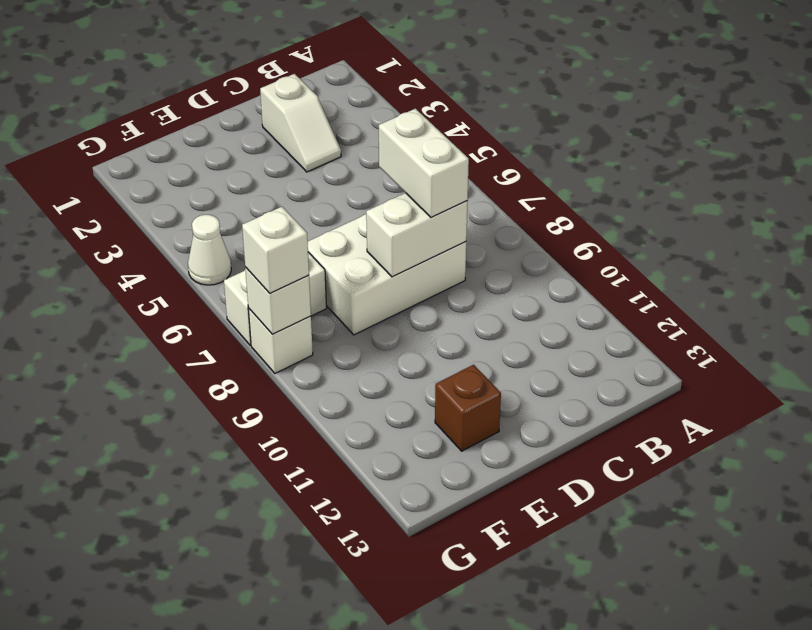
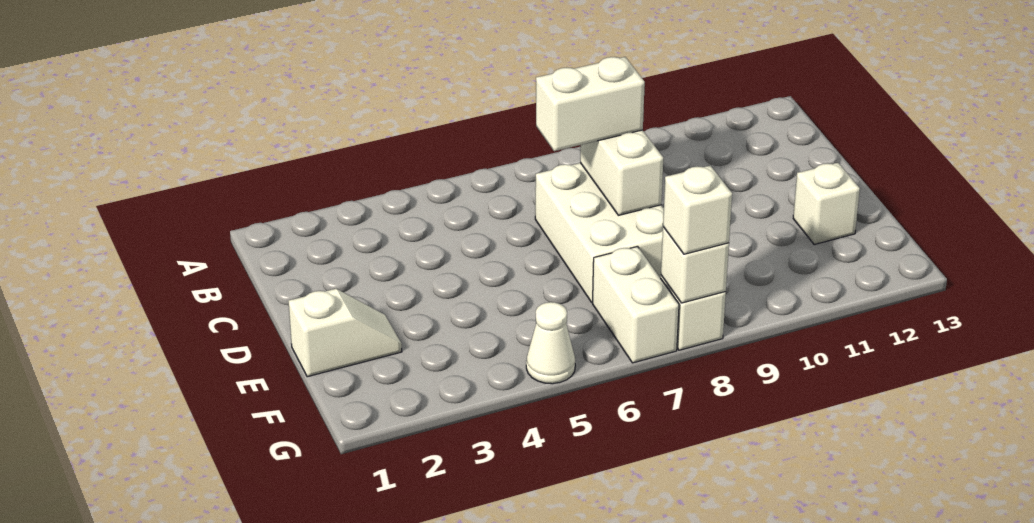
white 1x2 slope [260,74,341,172] -> white 1x2 slope moved to [288,289,402,377]
brown 1x1 brick [435,365,501,451] -> white 1x1 brick [793,163,860,245]

